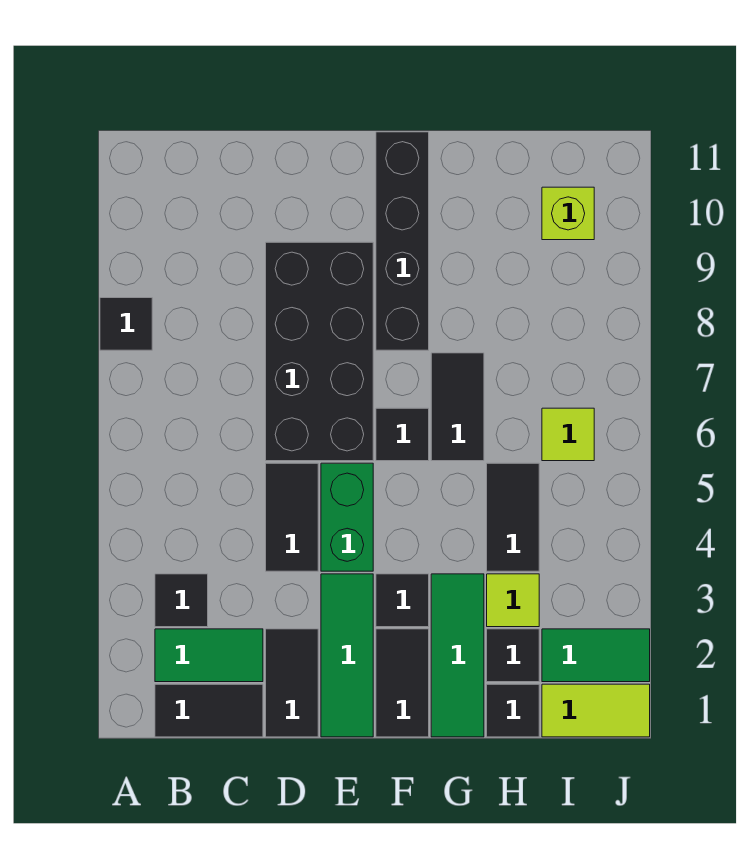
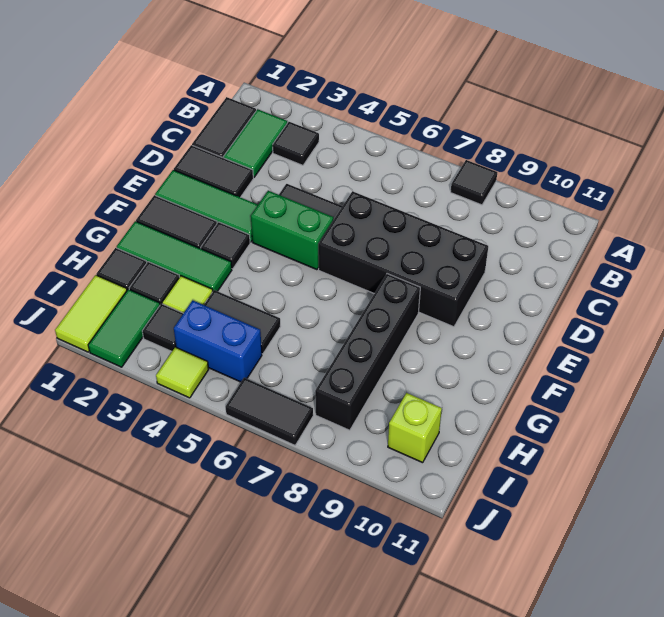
black 1x1 tile [376,408,429,461] -> black 1x1 tile moved to [142,304,184,351]
black 1x4 brick [376,132,429,350] -> black 1x4 brick turned to [315,274,420,430]
black 1x2 tile [431,353,484,461] -> black 1x2 tile moved to [226,378,313,445]
none -> blue 1x2 brick [174,301,262,382]
lime 1x1 tile [542,408,594,461] -> lime 1x1 tile moved to [156,347,209,398]

